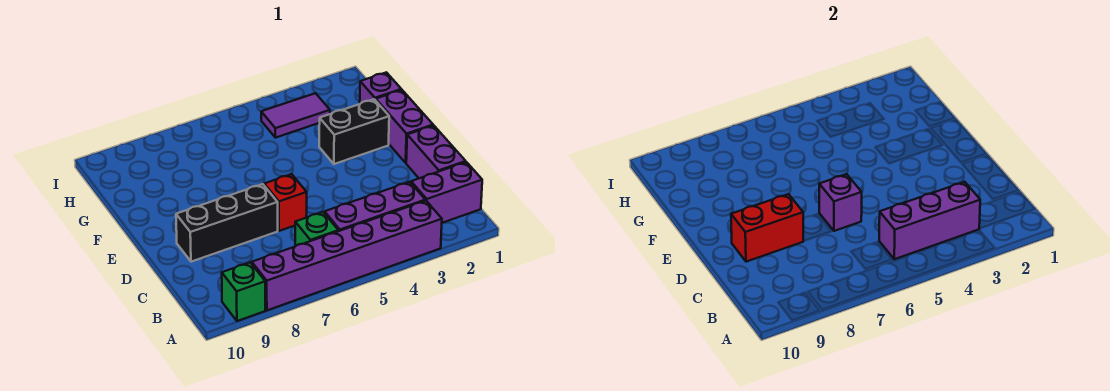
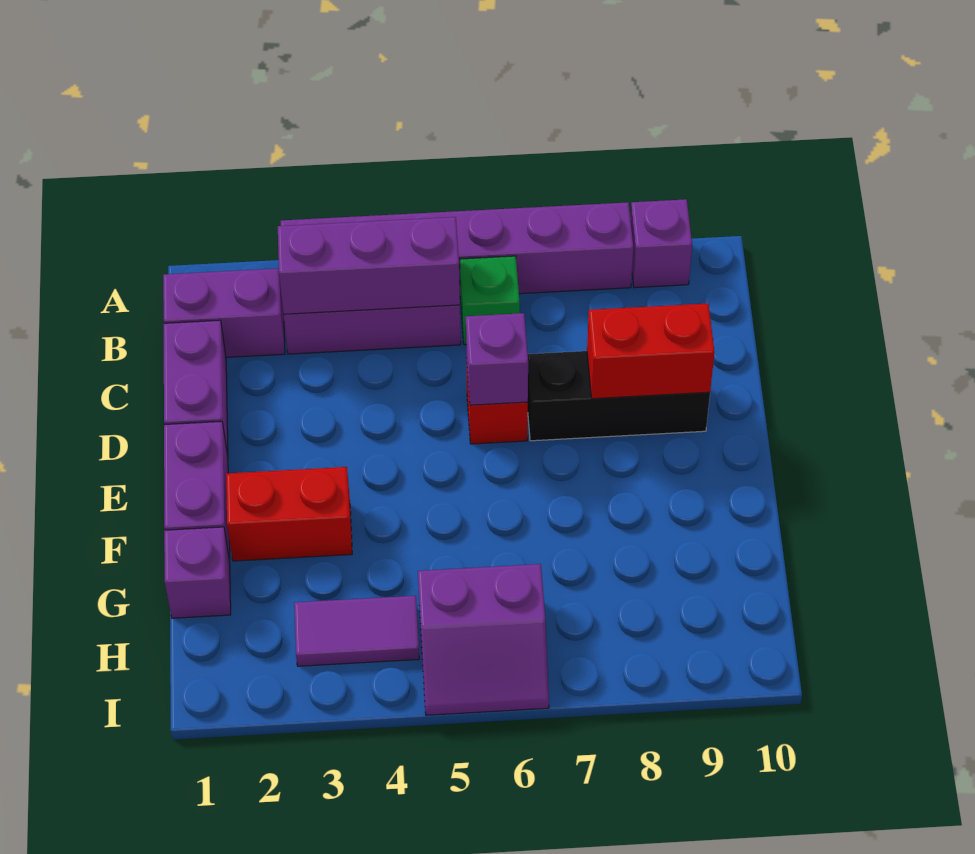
green 1x1 brick [222,263,265,321] -> purple 1x1 brick [630,199,692,288]
black 1x2 brick [319,99,389,164] -> red 1x2 brick [226,467,352,561]
none -> purple 2x2 slope [418,564,549,715]

